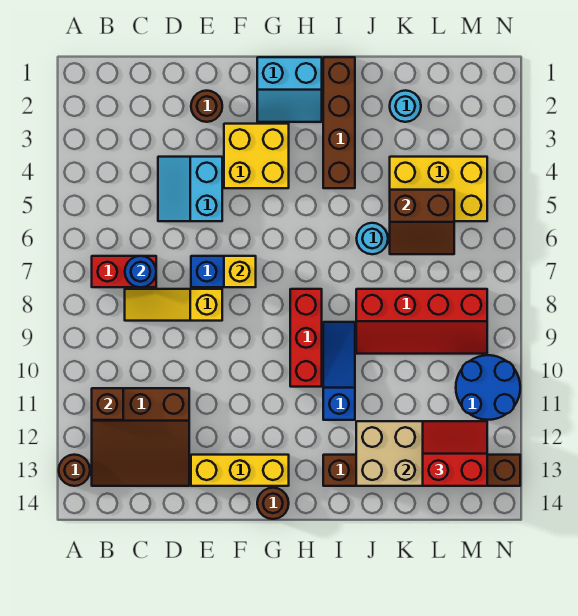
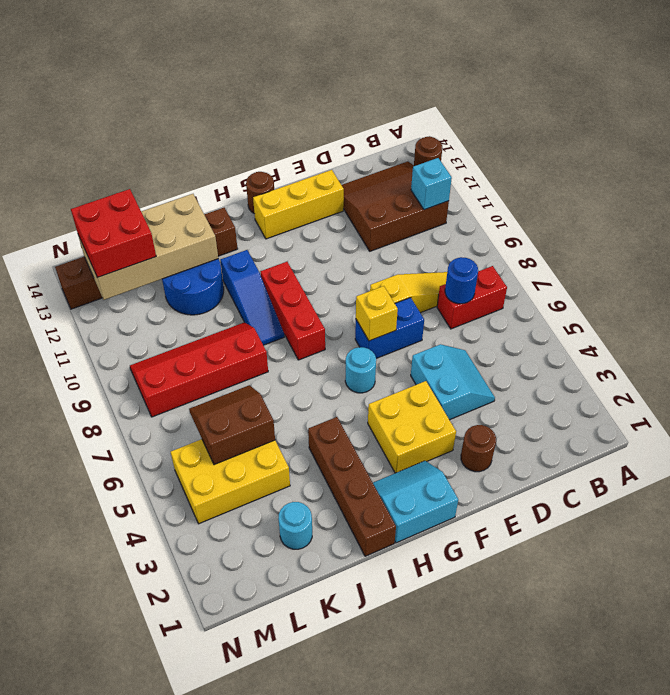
brown 1x1 brick [92,388,123,420] -> cyan 1x1 brick [411,158,452,210]
cyan 1x1 round brick [357,223,388,254] -> cyan 1x1 round brick moved to [345,347,376,393]
red 2x2 slope [423,421,487,486] -> red 2x2 brick [71,189,156,278]
blue 2x2 round brick [456,355,520,420] -> blue 2x2 round brick moved to [162,259,224,315]

